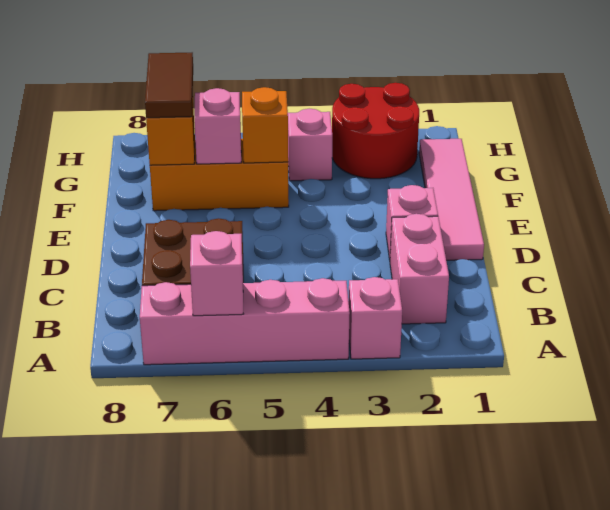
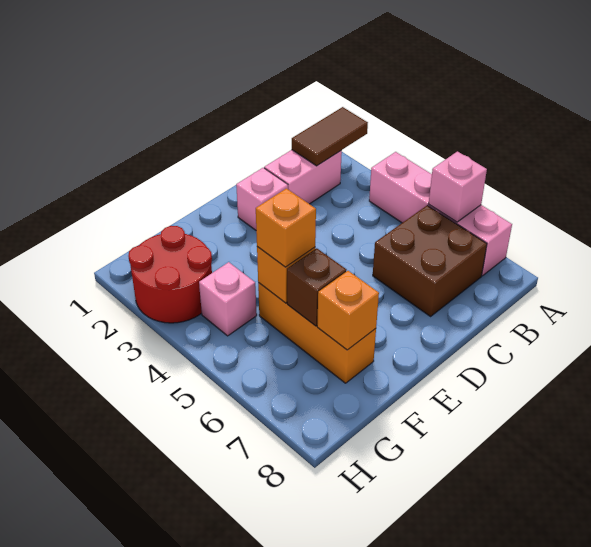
pink 1x1 brick [349,277,402,359] -> none
pink 1x4 tile [419,139,484,260] -> none
none -> orange 1x1 brick [256,188,316,267]
pink 1x1 brick [194,88,241,164] -> brown 1x1 brick [287,248,346,326]
brown 1x2 tile [145,53,193,118] -> brown 1x2 tile moved to [292,107,368,166]

